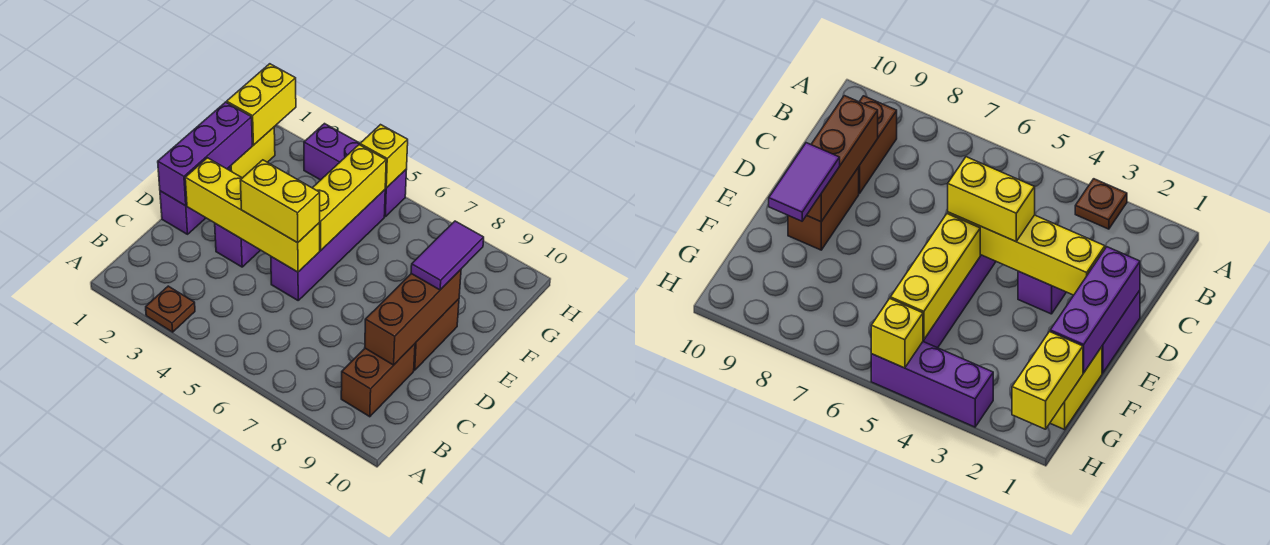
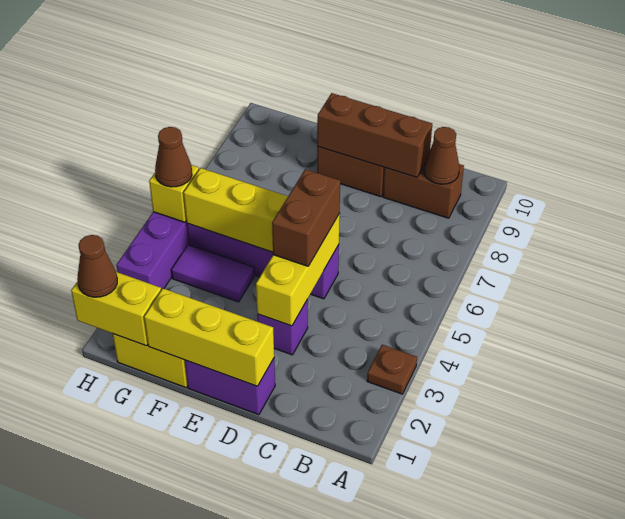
none -> brown 1x1 cone [424,127,460,184]
purple 1x3 brick [158,102,252,206] -> yellow 1x3 brick [144,289,274,386]
yellow 1x4 brick [185,158,320,272] -> yellow 1x3 brick [256,214,340,326]
yellow 1x2 brick [240,160,320,243] -> brown 1x2 brick [272,169,340,266]
purple 1x2 tile [411,221,484,290] -> purple 1x2 tile moved to [172,245,254,302]
none -> brown 1x1 cone [77,235,117,297]
none -> brown 1x1 cone [155,127,192,187]

